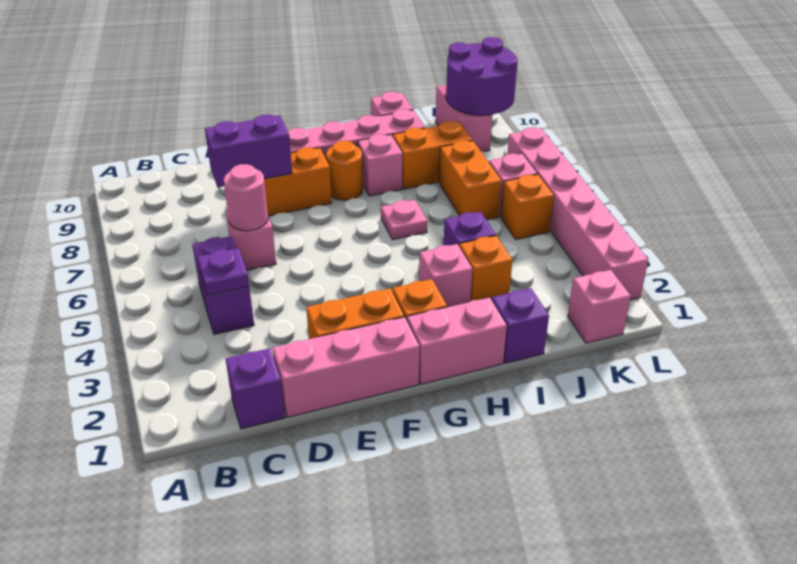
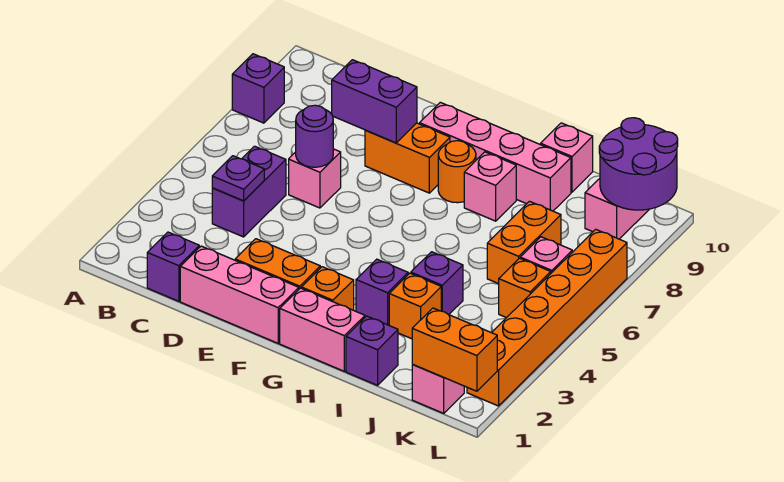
none -> purple 1x1 brick [232,54,284,123]
pink 1x1 round brick [224,164,268,231] -> purple 1x1 round brick [296,105,333,167]
pink 1x1 brick [419,244,472,307] -> purple 1x1 brick [356,259,408,325]
pink 1x1 plate [381,200,427,240] -> none
orange 1x2 brick [393,121,472,189] -> orange 1x2 brick moved to [412,308,497,391]
pink 1x6 brick [507,127,648,300] -> orange 1x6 brick [467,229,627,406]

